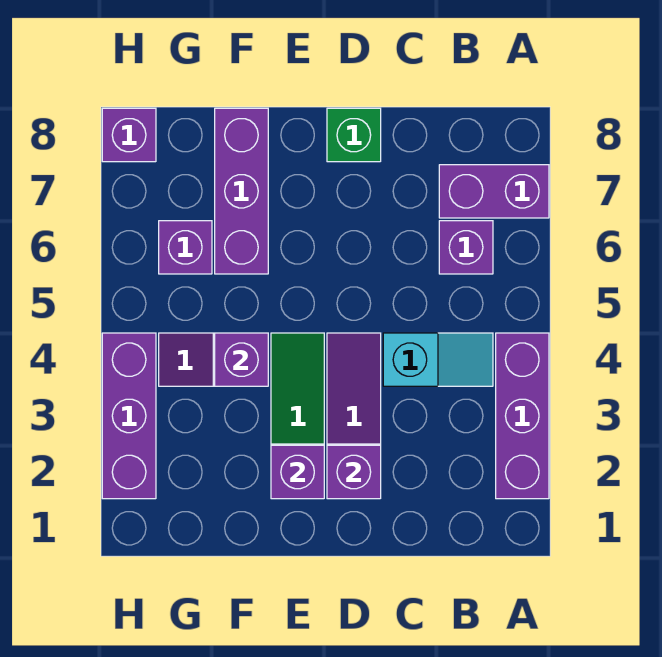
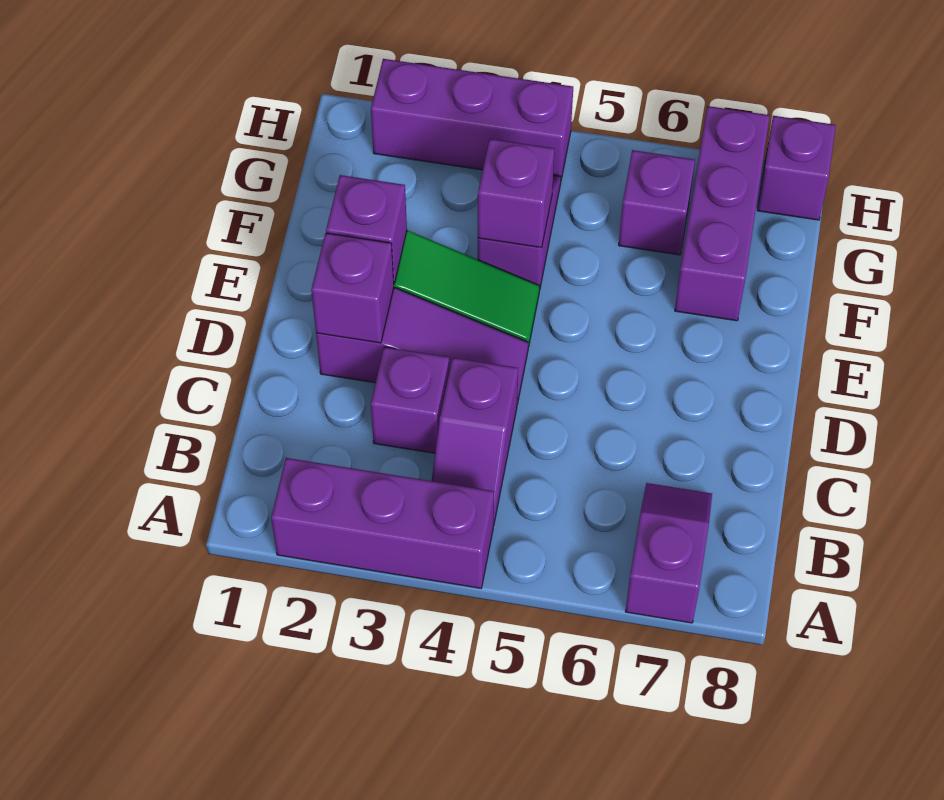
purple 1x2 brick [439,165,549,218] -> purple 1x2 slope [625,483,712,623]
cyan 1x2 slope [383,333,493,386] -> purple 1x2 slope [432,358,518,526]
purple 1x1 brick [439,221,493,274] -> purple 1x1 brick moved to [371,347,449,453]
green 1x1 brick [327,108,381,162] -> none
purple 1x3 brick [215,108,268,274] -> purple 1x3 brick turned to [675,106,770,321]

